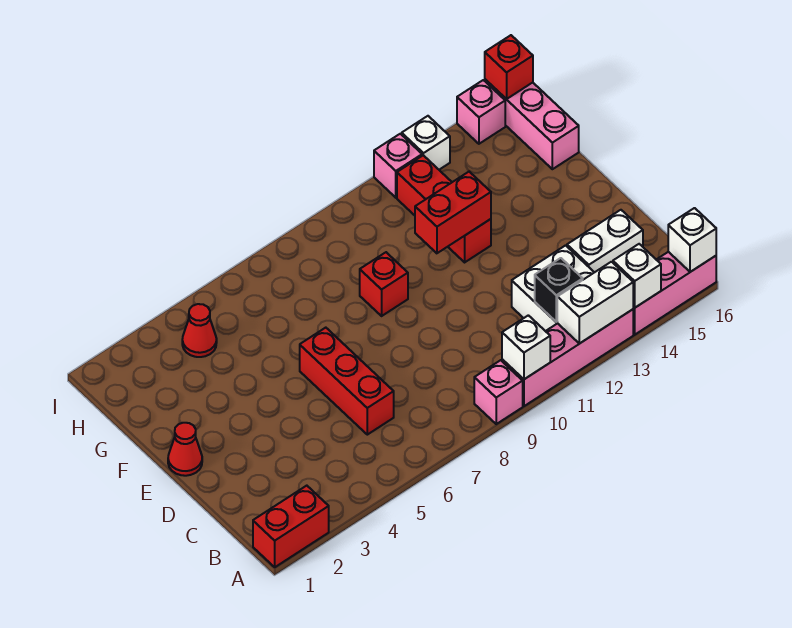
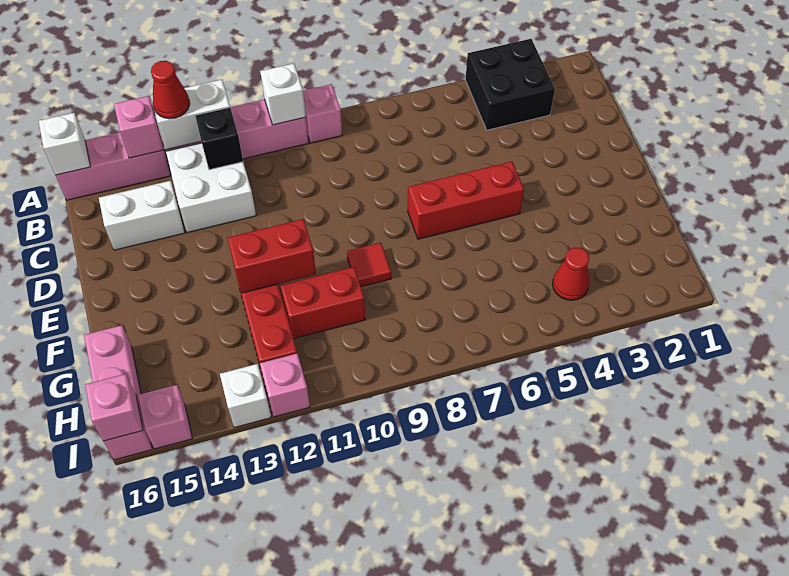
red 1x2 brick [253,486,329,567] -> red 1x2 brick moved to [281,267,365,339]
none -> black 2x2 brick [465,39,555,130]
white 1x1 brick [613,244,661,308] -> pink 1x1 brick [114,96,163,158]
red 1x3 brick [300,328,394,435] -> red 1x3 brick turned to [408,162,524,239]
red 1x1 cone [168,423,202,476] -> red 1x1 cone moved to [151,61,190,119]
red 1x1 brick [360,252,408,316] -> red 1x1 tile [347,243,391,287]
red 1x1 brick [485,35,533,99] -> pink 1x1 brick [85,374,143,441]

